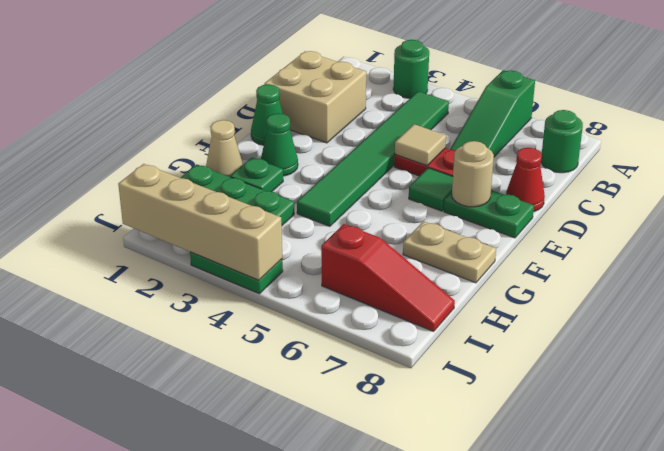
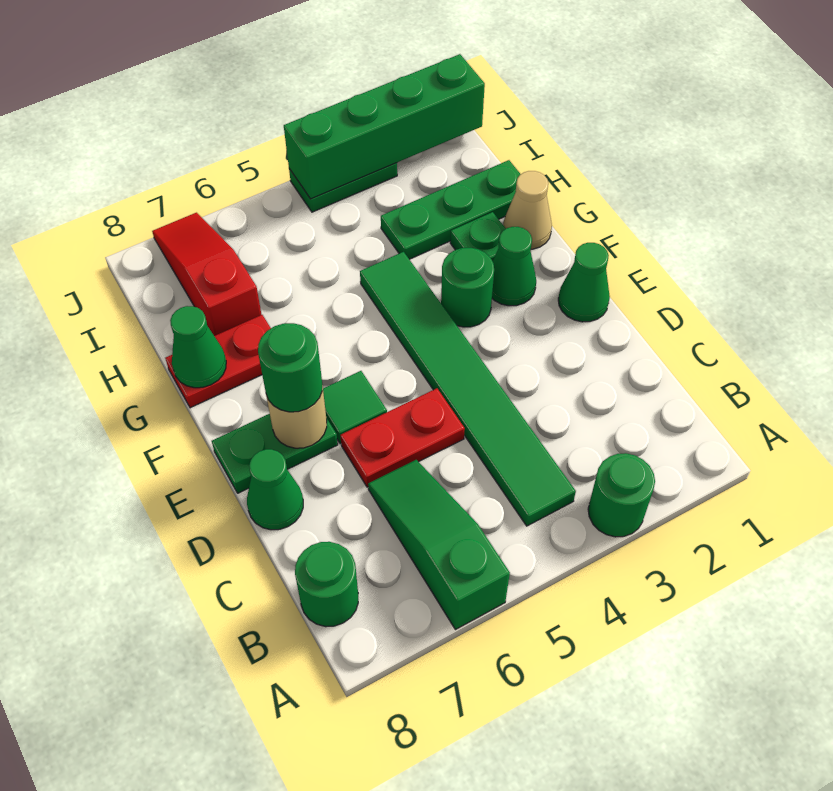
tan 2x2 brick [264,51,366,143] -> none
tan 1x1 tile [395,124,446,165] -> none
red 1x1 cone [506,148,545,212] -> green 1x1 cone [247,449,303,530]
none -> green 1x1 round brick [258,323,322,412]
none -> green 1x1 round brick [441,248,494,327]
tan 1x2 plate [403,221,496,283] -> red 1x2 plate [165,315,271,408]
none -> green 1x1 cone [170,306,226,388]
red 1x3 slope [321,224,455,331] -> red 1x3 slope turned to [152,213,262,336]
tan 1x4 brick [118,164,282,280] -> green 1x4 brick [284,54,485,199]

